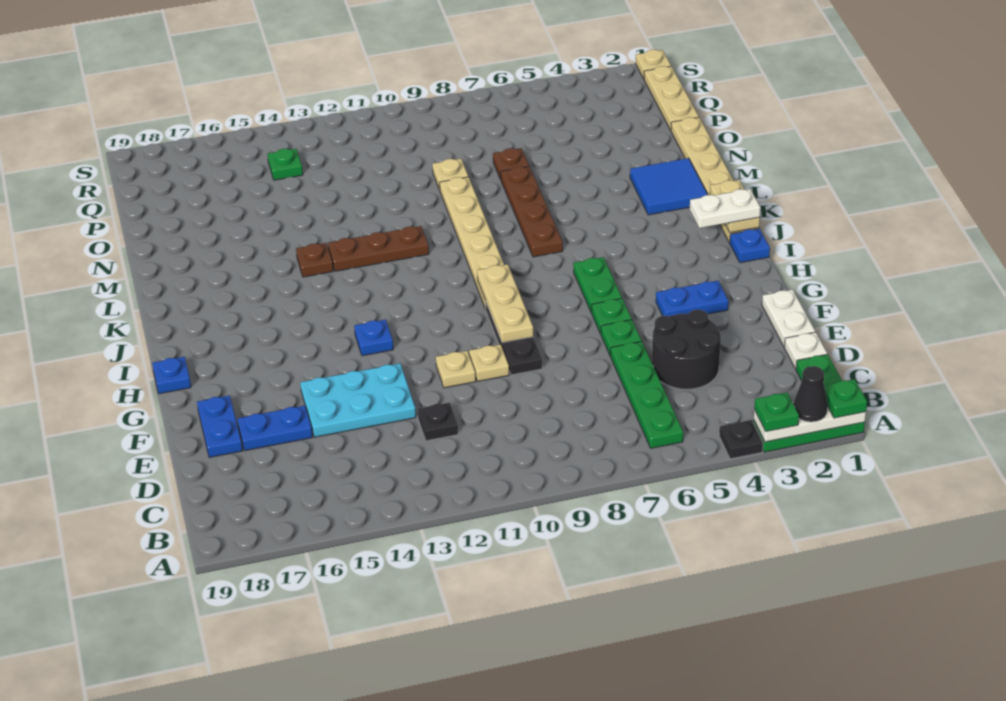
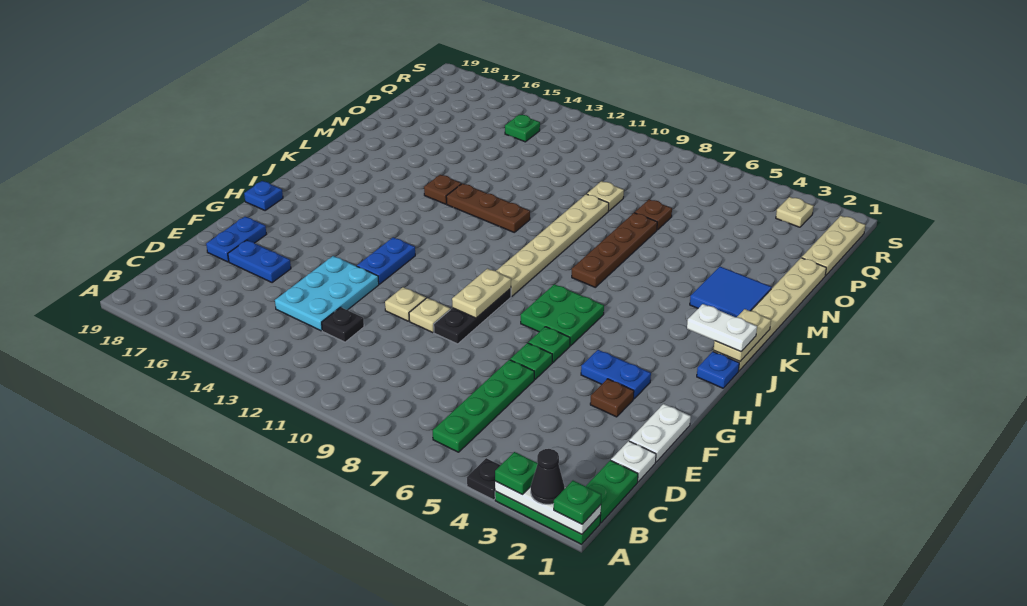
black 2x2 round brick [652,310,721,389] -> none
cyan 2x3 plate [300,363,416,437] -> cyan 2x3 plate turned to [275,256,379,331]
none -> brown 1x1 plate [590,379,634,417]
tan 1x3 plate [477,264,533,343] -> tan 1x2 plate [452,269,511,318]
green 1x2 plate [573,257,622,313] -> green 2x2 plate [521,284,604,346]
blue 1x1 plate [354,320,393,356] -> blue 1x2 plate [357,237,415,284]
tan 1x1 plate [636,50,671,79] -> tan 1x1 plate moved to [776,197,814,227]

